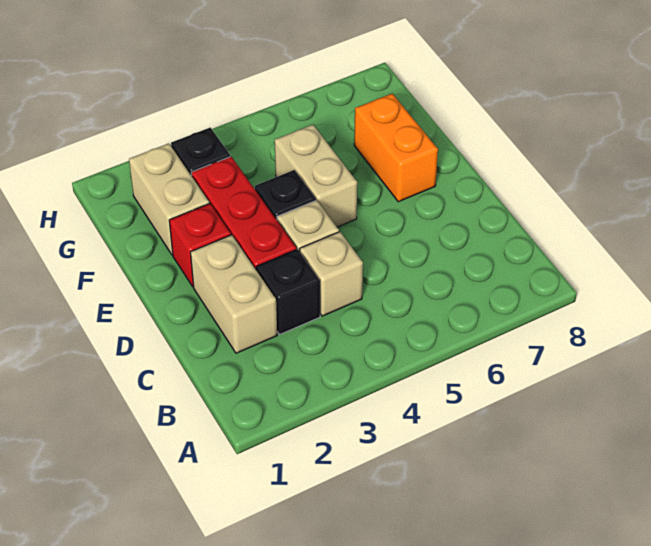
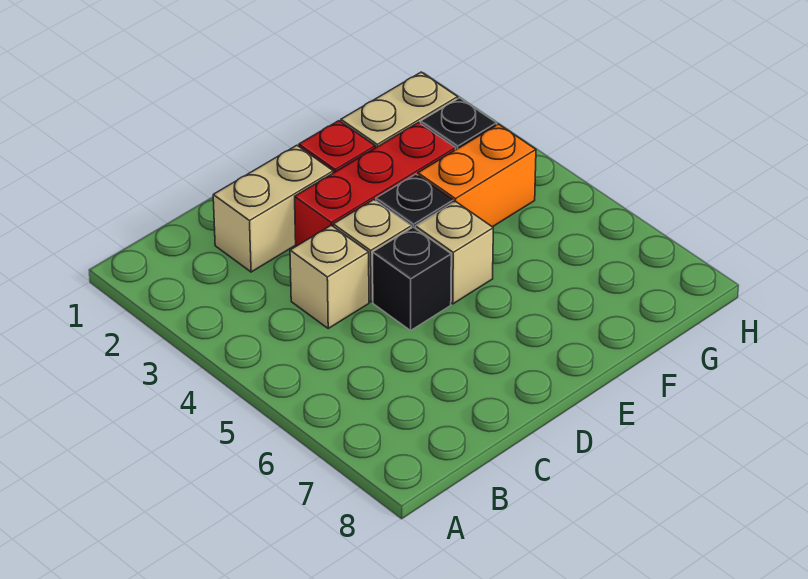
black 1x1 brick [256,249,320,335] -> black 1x1 brick moved to [373,227,451,330]
tan 1x2 brick [275,125,357,227] -> tan 1x1 brick [415,201,493,304]
orange 1x2 brick [354,94,438,202] -> orange 1x2 brick moved to [418,124,536,227]

